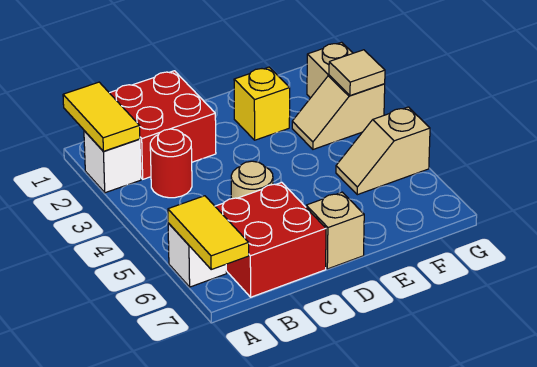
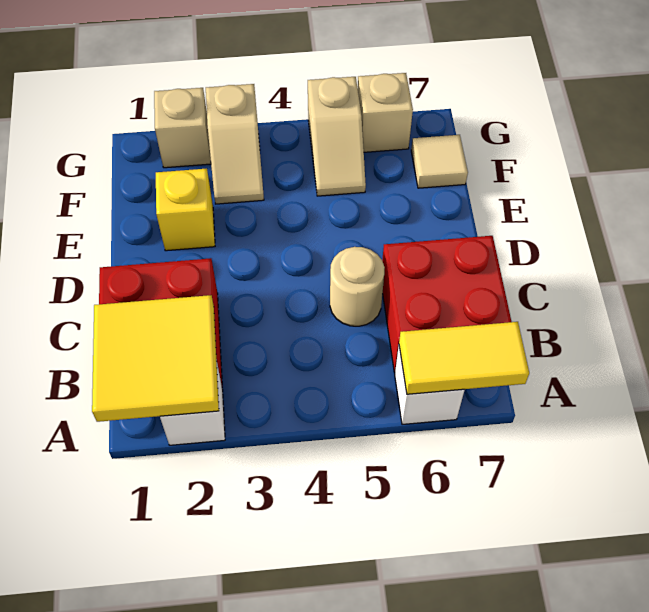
yellow 1x2 tile [63,82,140,151] -> yellow 2x2 tile [92,295,219,422]
red 1x1 round brick [150,129,192,198] -> none
tan 1x1 brick [306,192,364,269] -> tan 1x1 brick moved to [358,73,413,152]
tan 1x1 tile [329,50,385,96] -> tan 1x1 tile moved to [411,135,468,188]

